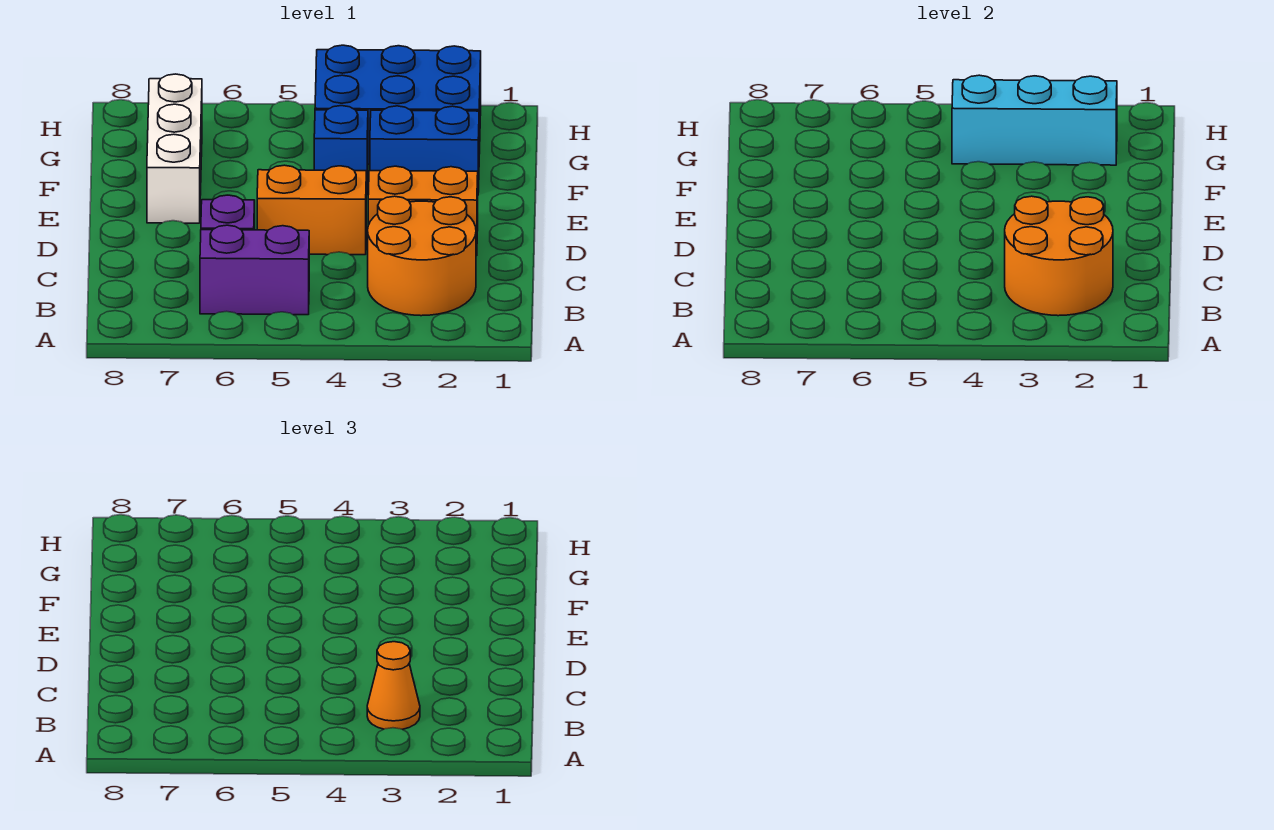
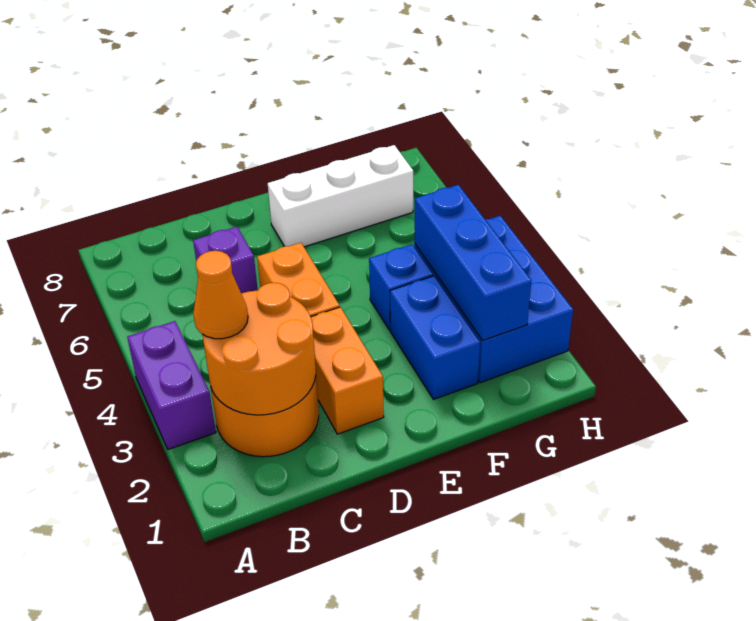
purple 1x2 brick [200,225,309,315] -> purple 1x2 brick moved to [127,321,216,450]
cyan 1x3 brick [952,75,1117,165] -> blue 1x3 brick [414,185,531,341]

